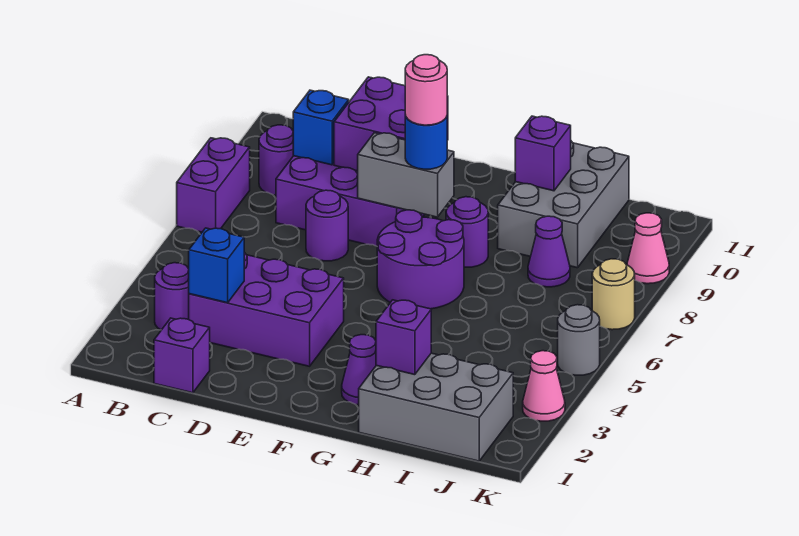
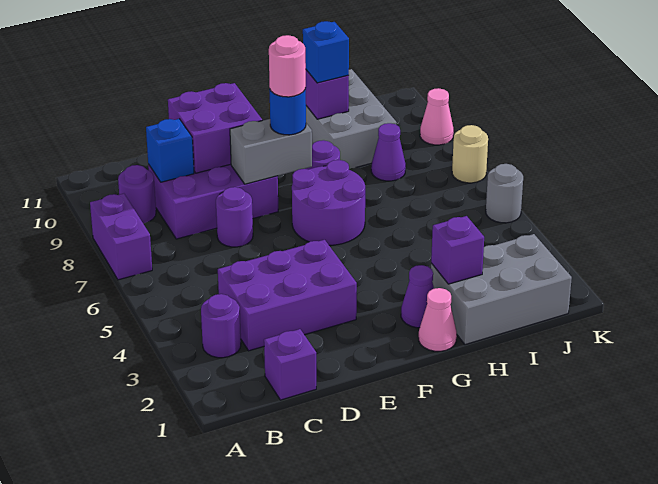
blue 1x1 brick [189,228,244,303] -> blue 1x1 brick moved to [303,21,349,83]
pink 1x1 cone [523,351,565,421] -> pink 1x1 cone moved to [419,288,457,351]

